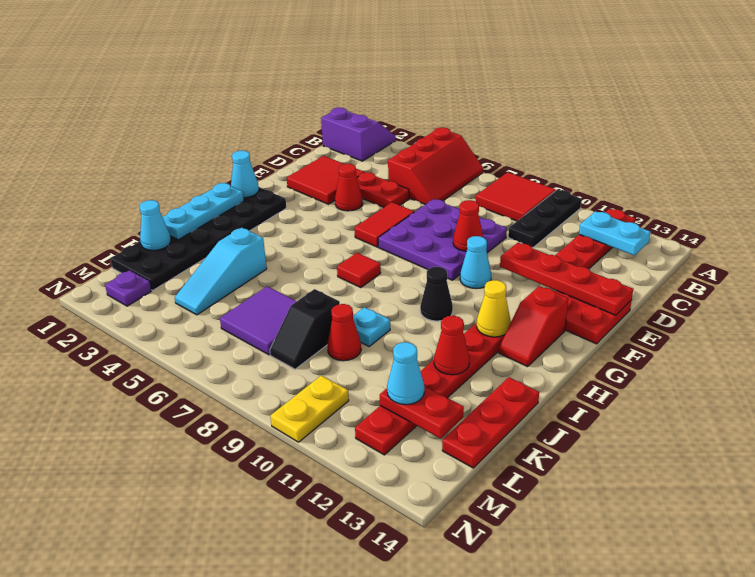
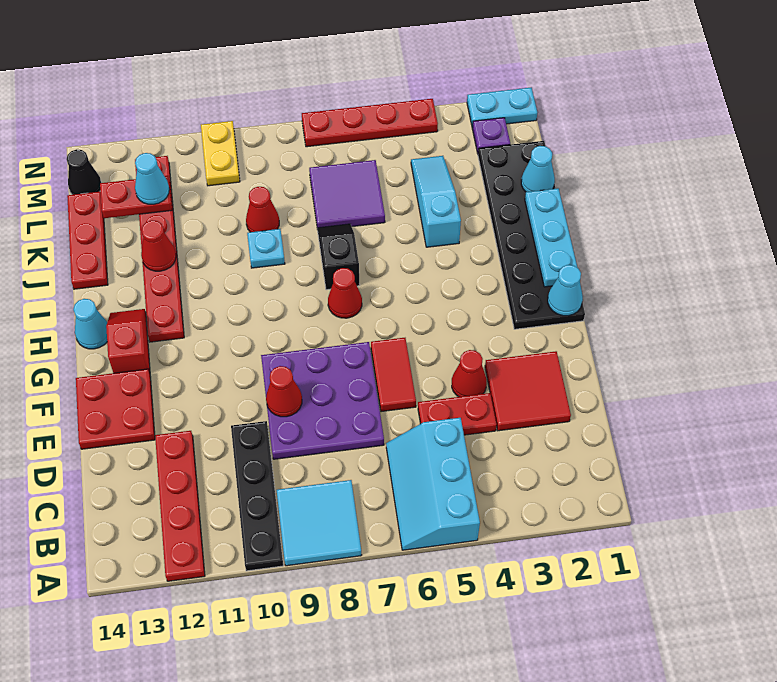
purple 2x2 slope [321,108,396,161] -> none
red 2x3 slope [388,127,483,205] -> cyan 2x3 slope [386,418,480,550]
red 2x2 tile [476,172,556,221] -> cyan 2x2 tile [277,480,361,566]
black 1x3 plate [508,190,581,247] -> black 1x4 plate [231,421,283,571]
cyan 1x2 plate [579,211,651,255] -> cyan 1x2 plate moved to [467,88,537,128]
red 1x4 plate [500,243,633,315] -> red 1x4 plate moved to [302,99,438,147]
cyan 1x1 cone [460,236,491,289] -> cyan 1x1 cone moved to [73,299,107,349]
red 1x1 tile [337,253,381,288] -> red 1x1 cone [328,268,362,318]
black 1x1 cone [420,267,453,321] -> black 1x1 cone moved to [66,149,101,195]
yellow 1x1 cone [477,280,511,337] -> none
black 1x2 slope [270,289,340,369] -> black 1x2 slope moved to [317,224,360,290]

